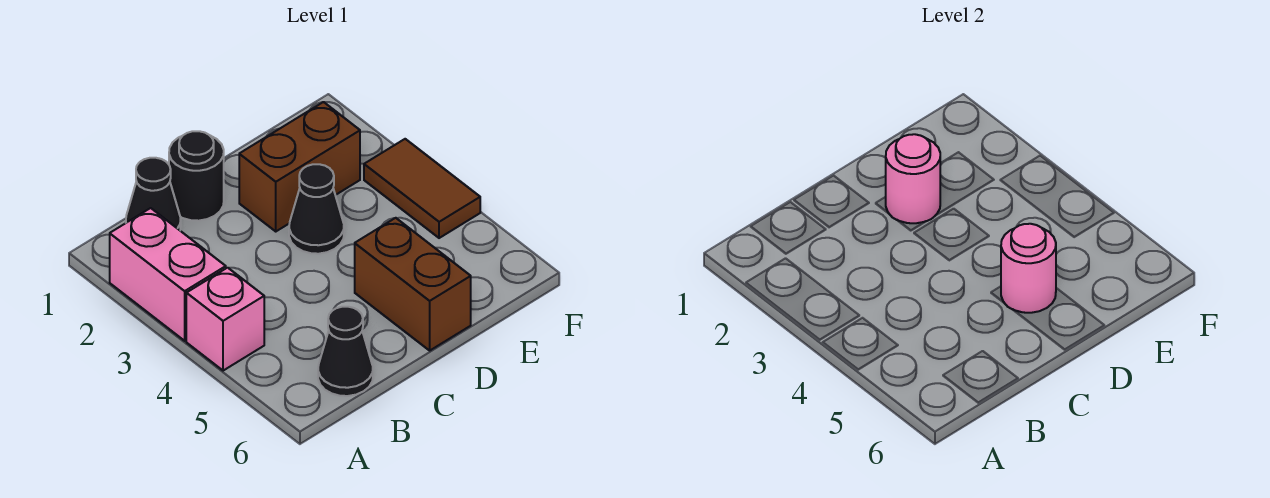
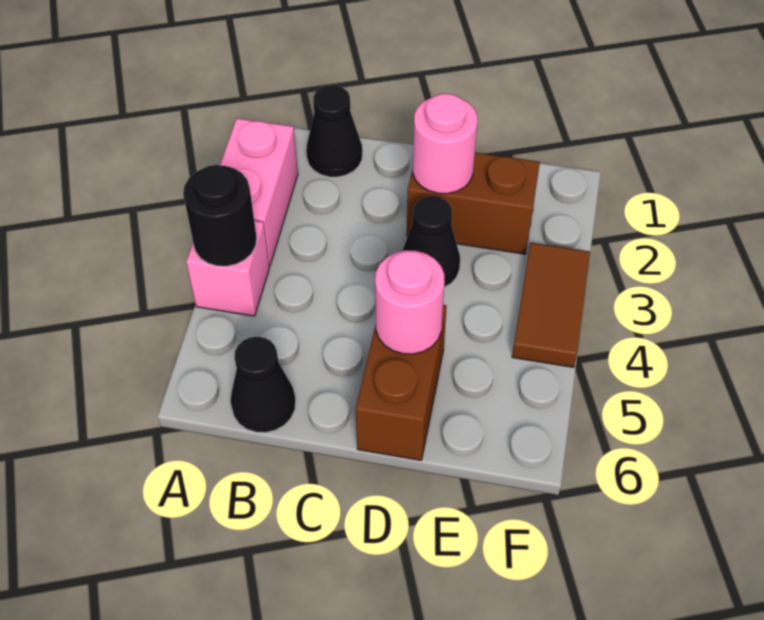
black 1x1 round brick [169,131,224,221] -> black 1x1 round brick moved to [183,165,257,266]

